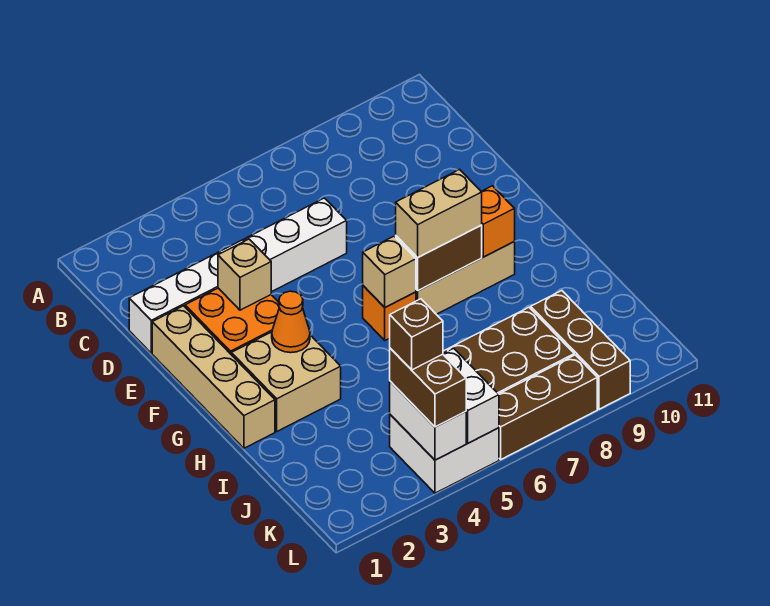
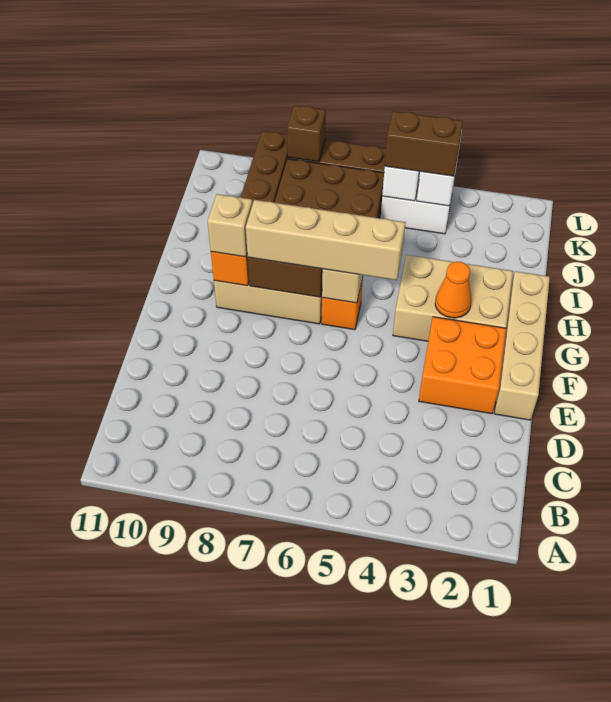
white 1x6 brick [129,198,347,353] -> none
tan 1x1 brick [218,239,271,310] -> tan 1x1 brick moved to [207,194,253,257]
tan 2x2 brick [231,332,341,431] -> tan 2x3 brick [393,255,513,341]
tan 1x2 brick [396,170,482,258] -> tan 1x4 brick [246,200,406,280]
brown 1x2 brick [390,348,466,427] -> brown 1x2 brick turned to [385,111,463,176]
brown 1x1 brick [390,299,443,370] -> brown 1x1 brick moved to [287,105,326,162]

